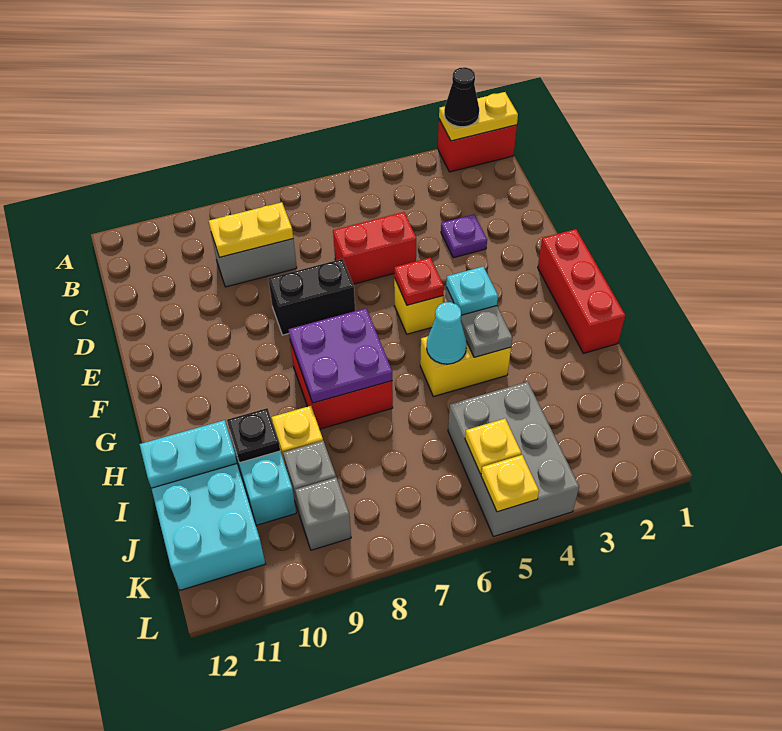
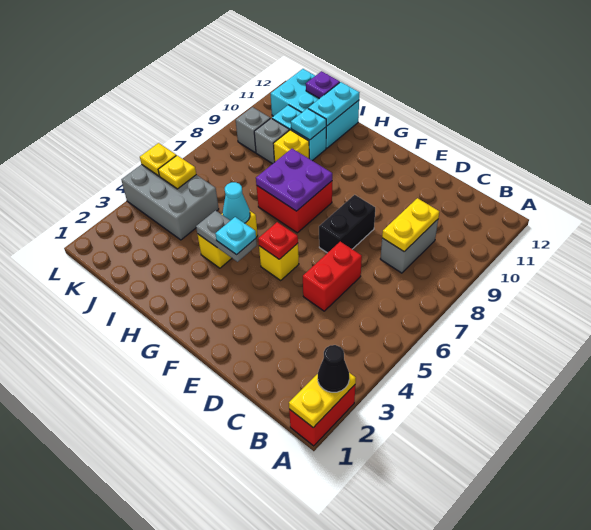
purple 1x1 plate [441,214,487,258] -> purple 1x1 plate moved to [306,71,340,99]
red 1x3 brick [538,229,625,353] -> none
black 1x1 plate [227,408,280,463] -> cyan 1x1 plate [291,108,326,140]

